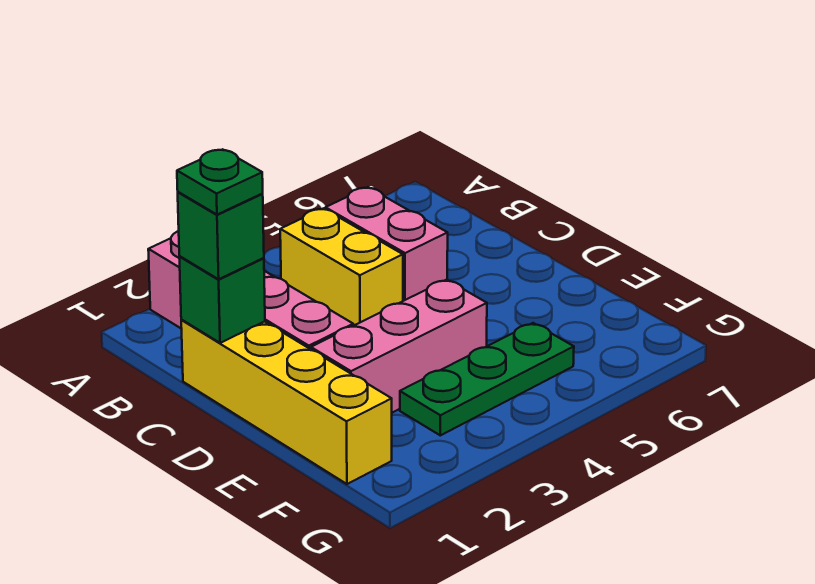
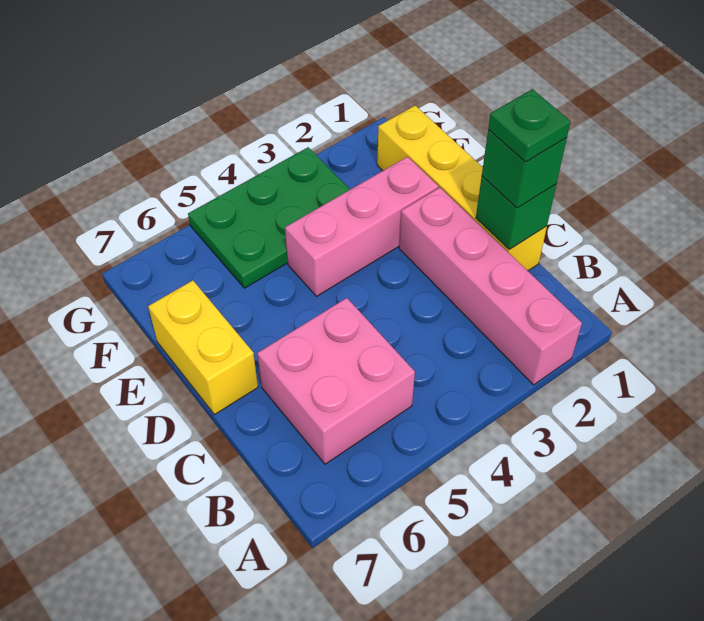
yellow 1x2 brick [280,208,403,326] -> yellow 1x2 brick moved to [148,280,258,415]
pink 1x2 brick [325,187,448,301] -> pink 2x2 brick [257,298,415,464]
green 1x3 plate [400,323,574,435] -> green 2x3 plate [188,147,350,288]

